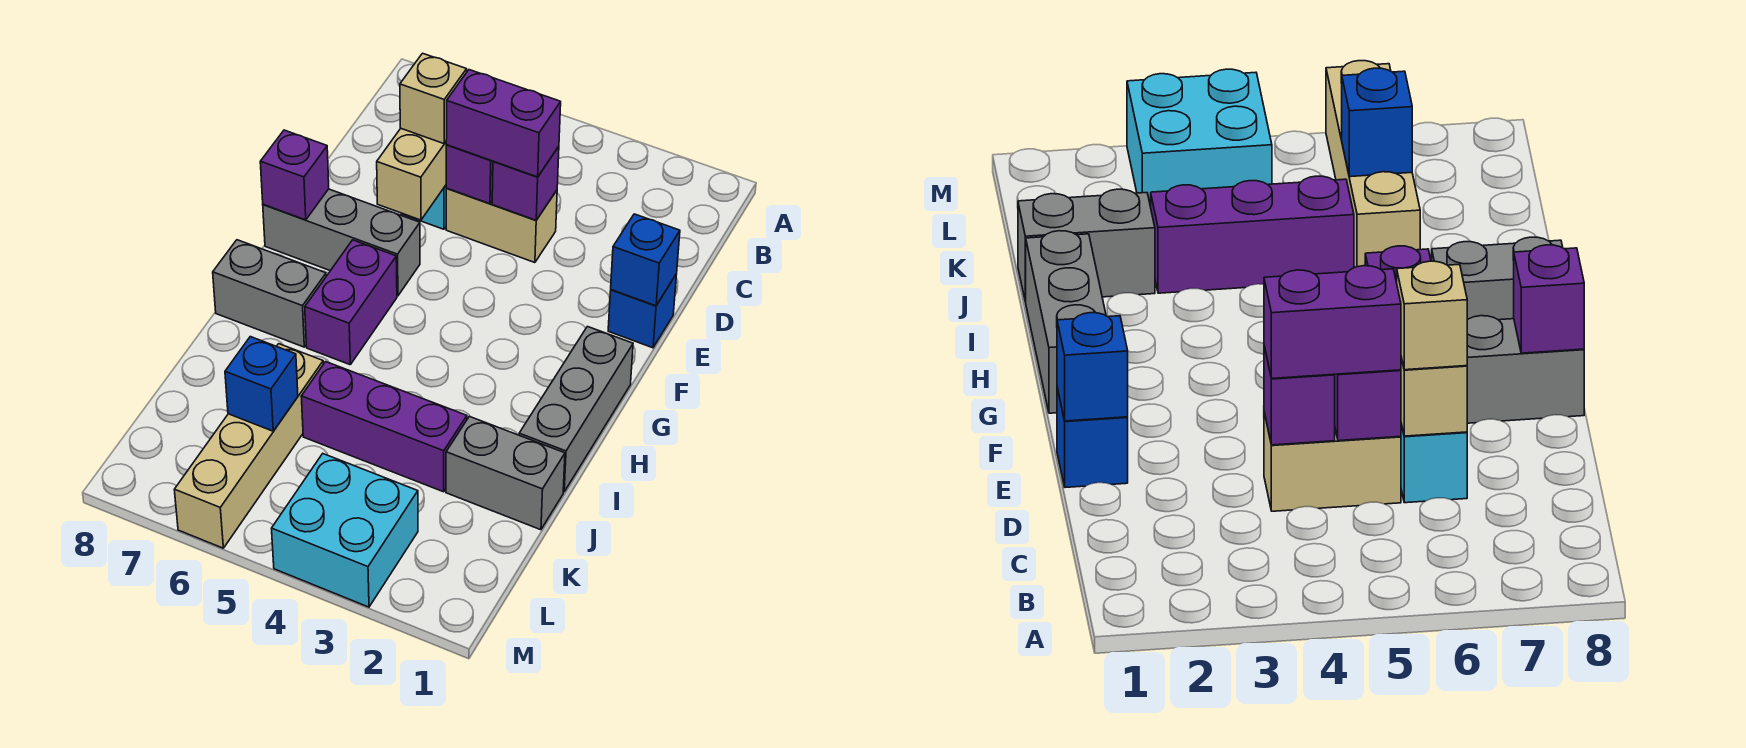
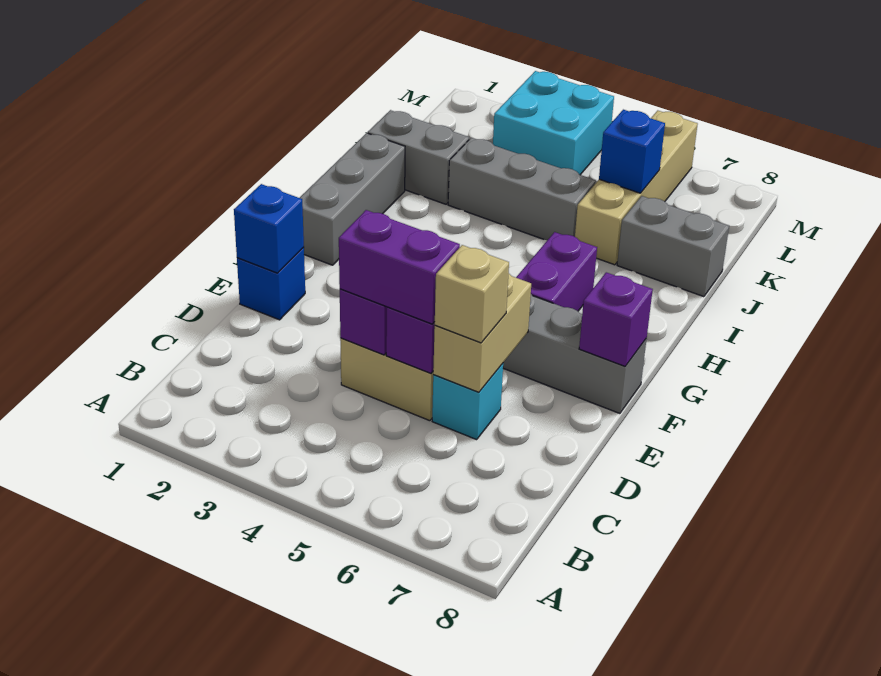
grey 1x2 brick [213,240,326,347] -> grey 1x2 brick moved to [617,196,729,297]
purple 1x3 brick [301,362,467,492] -> grey 1x3 brick [448,138,596,240]

